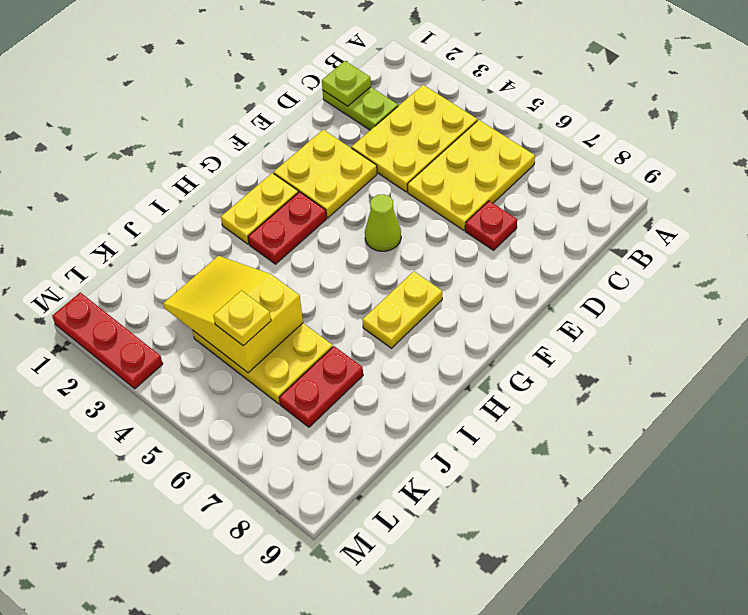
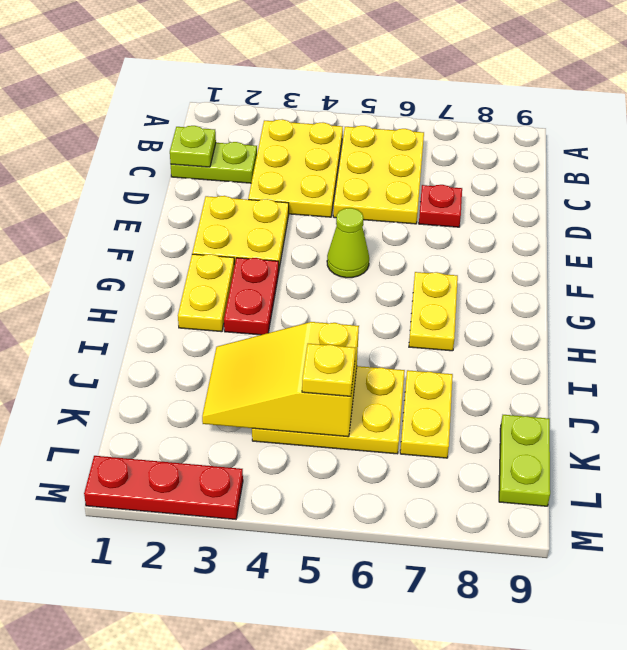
red 1x2 plate [279,346,363,427] -> yellow 1x2 plate [400,370,453,458]
none -> lime 1x2 plate [499,415,550,506]

